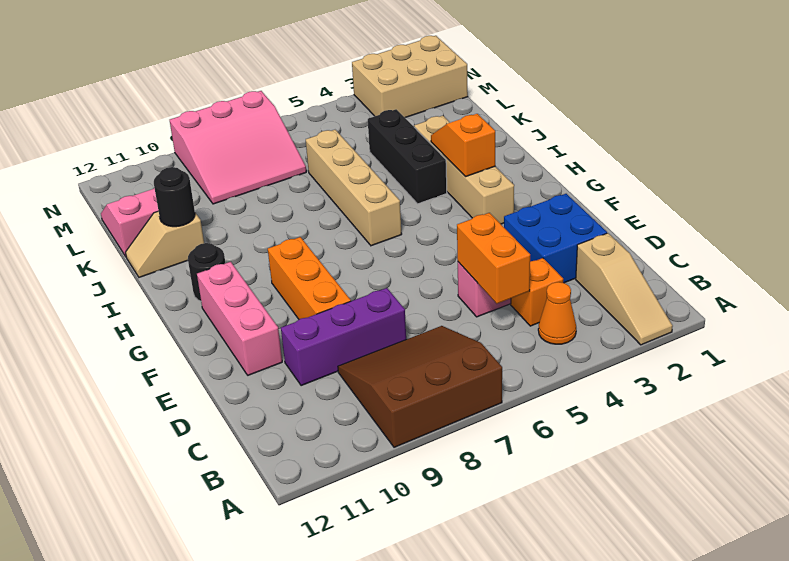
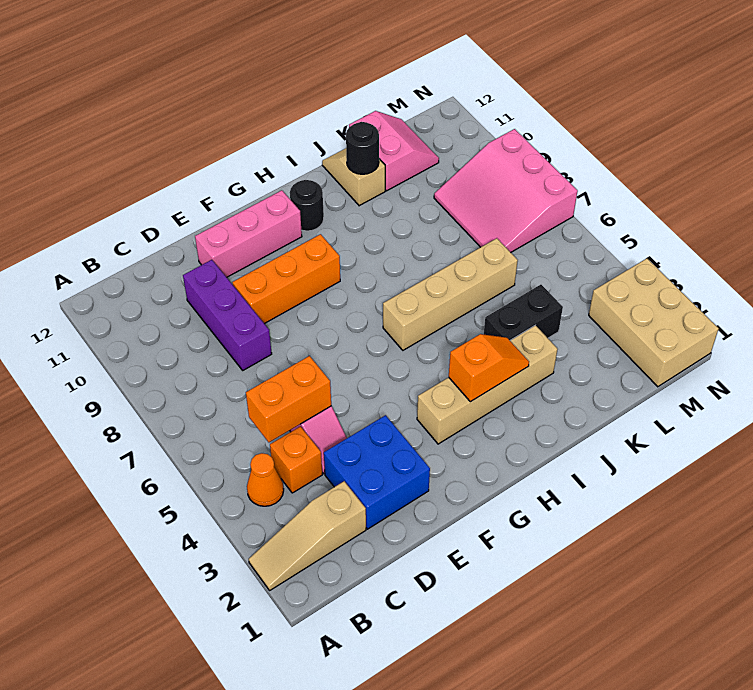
brown 3x3 slope [338,326,502,447] -> none
black 1x3 brick [368,109,447,204] -> black 1x2 brick [484,285,563,340]

